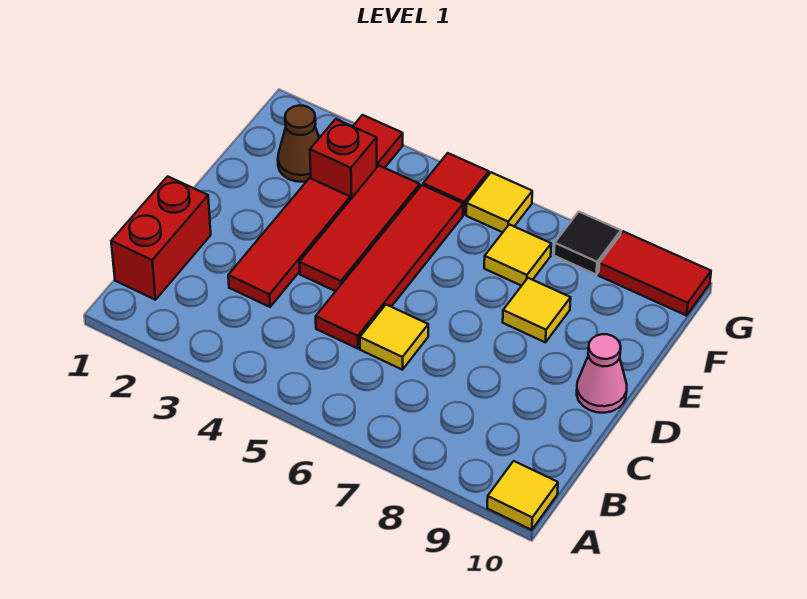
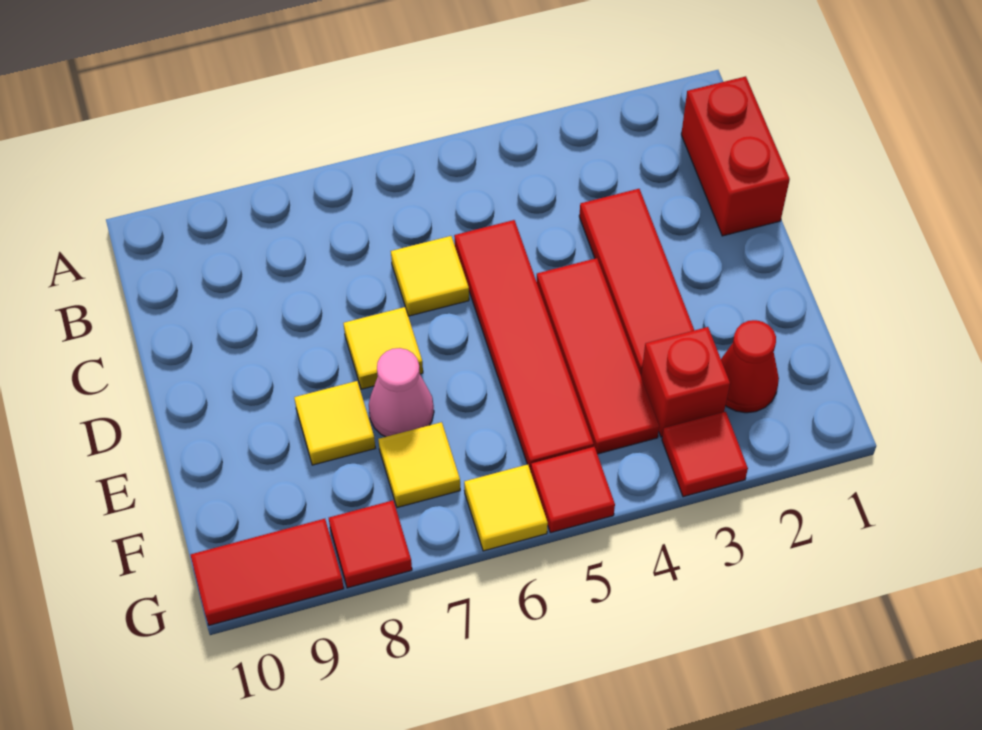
yellow 1x1 tile [487,461,558,530] -> yellow 1x1 tile moved to [343,307,423,389]
pink 1x1 cone [577,334,627,413] -> pink 1x1 cone moved to [369,348,434,437]
brown 1x1 cone [278,106,319,182] -> red 1x1 cone [721,320,779,413]
black 1x1 tile [554,212,621,274] -> red 1x1 tile [329,500,412,588]

